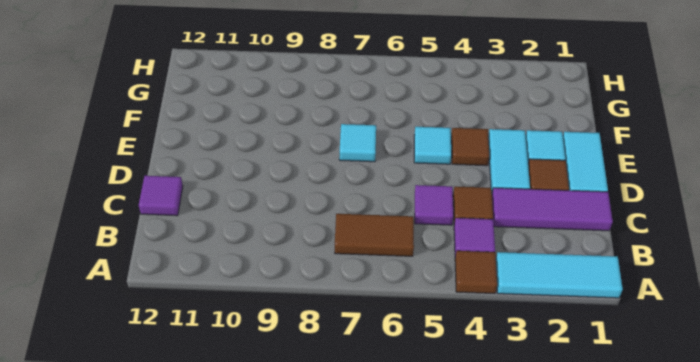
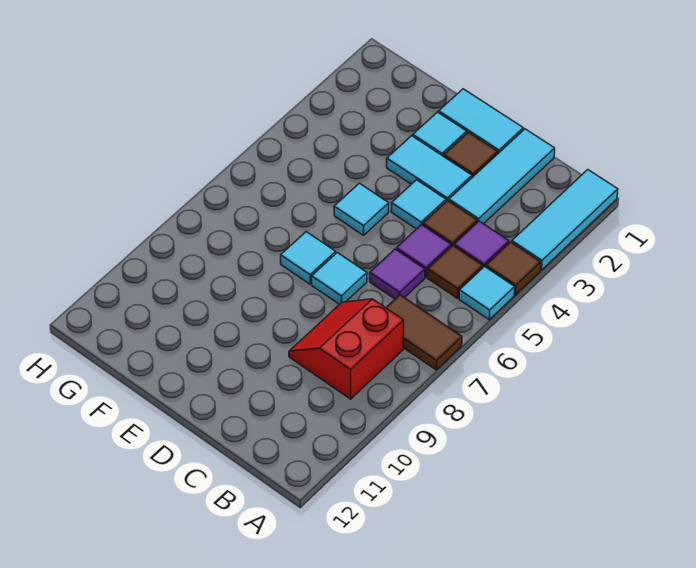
none -> cyan 1x1 tile [459,266,515,320]
brown 1x2 tile [335,214,414,256] -> brown 1x2 tile turned to [386,295,462,370]
none -> red 2x2 slope [289,299,404,399]
purple 1x3 tile [492,188,613,231] -> cyan 1x3 tile [449,129,555,224]
purple 1x1 tile [139,176,183,216] -> purple 1x1 tile moved to [370,249,425,299]
none -> cyan 1x1 tile [391,180,446,229]
none -> cyan 1x1 tile [312,253,367,304]
brown 1x1 tile [451,128,489,166] -> brown 1x1 tile moved to [428,246,483,298]

